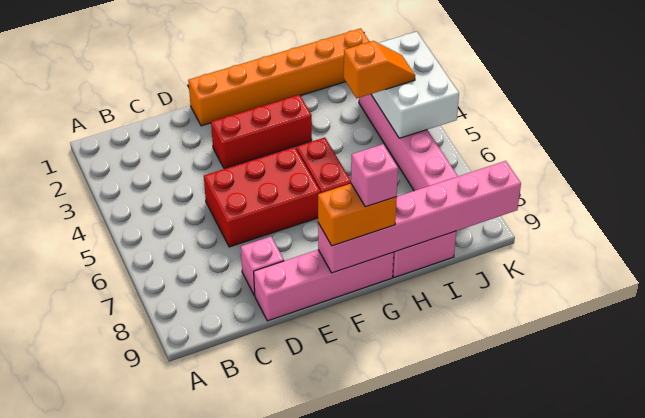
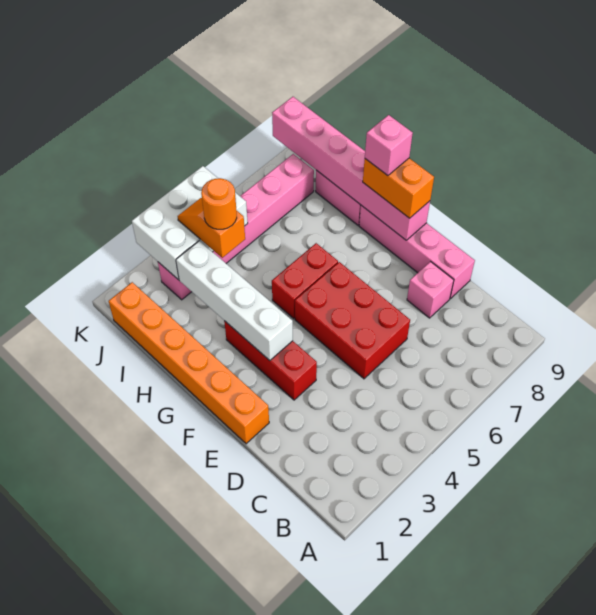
none -> white 1x4 brick [176,241,293,360]
none -> orange 1x1 round brick [201,178,237,229]

